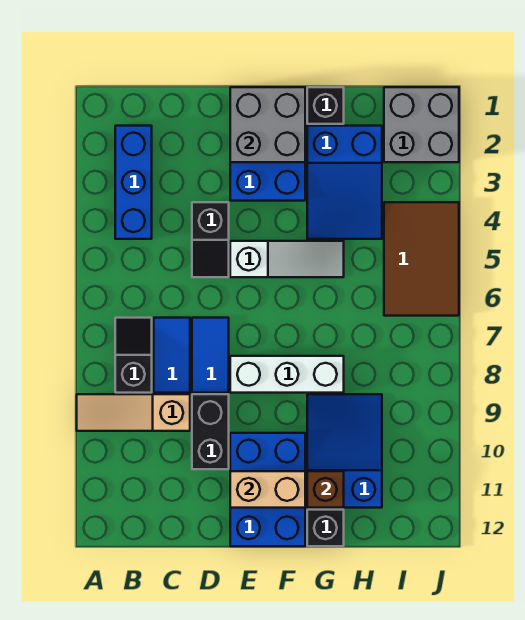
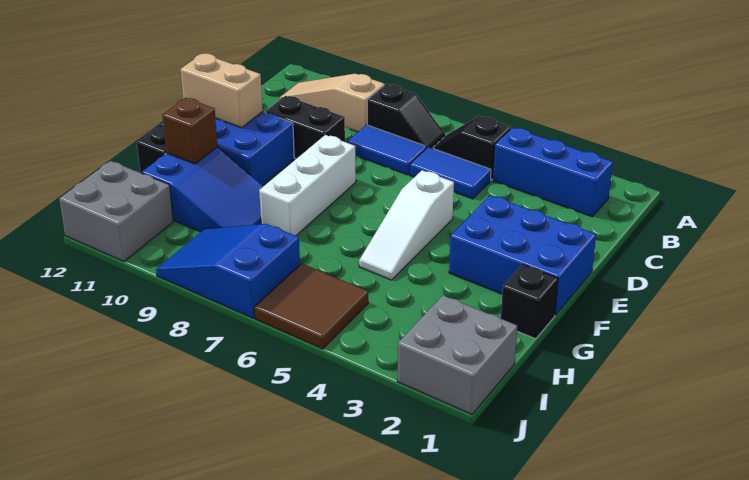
tan 1x3 slope [77,394,190,431] -> tan 1x3 slope turned to [280,74,384,132]
black 1x2 slope [192,202,229,277] -> black 1x2 slope moved to [433,116,511,180]
blue 1x2 tile [192,318,229,393] -> blue 1x2 tile moved to [410,147,491,199]
grey 2x2 brick [230,87,305,162] -> grey 2x2 brick moved to [59,161,173,262]
tan 1x2 brick [230,471,305,508] -> tan 1x2 brick turned to [181,53,263,128]
blue 2x3 slope [307,126,382,239] -> blue 2x3 slope moved to [156,224,300,318]
brown 2x3 tile [384,202,459,316] -> brown 2x2 tile [254,264,368,349]

